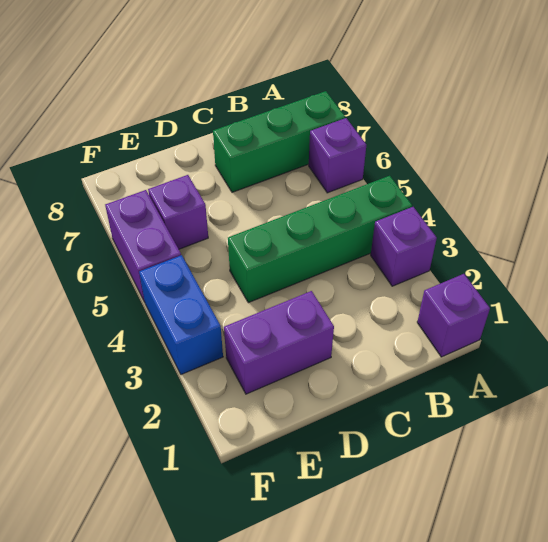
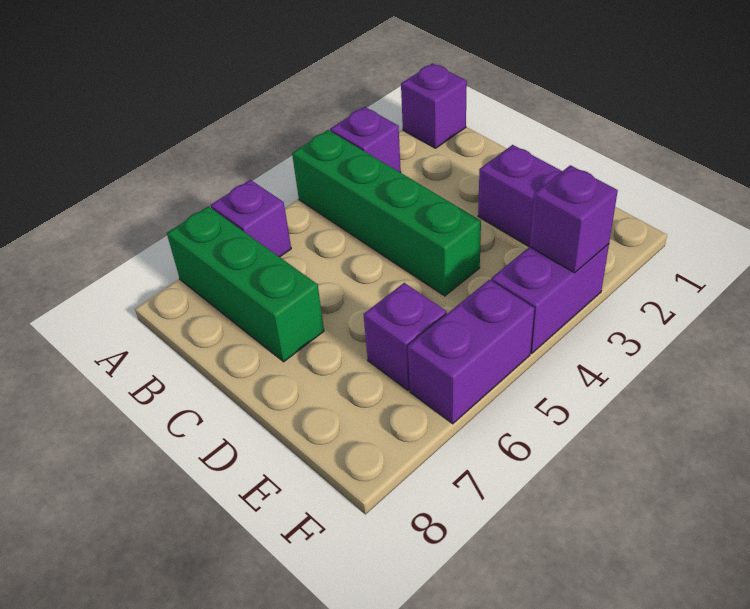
blue 1x2 brick [139,255,223,374] -> purple 1x2 brick [491,244,609,353]
none -> purple 1x1 brick [530,165,618,273]

